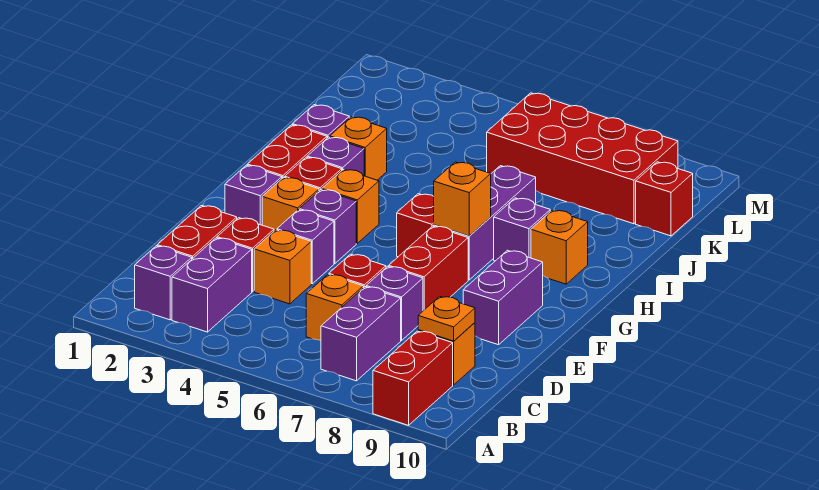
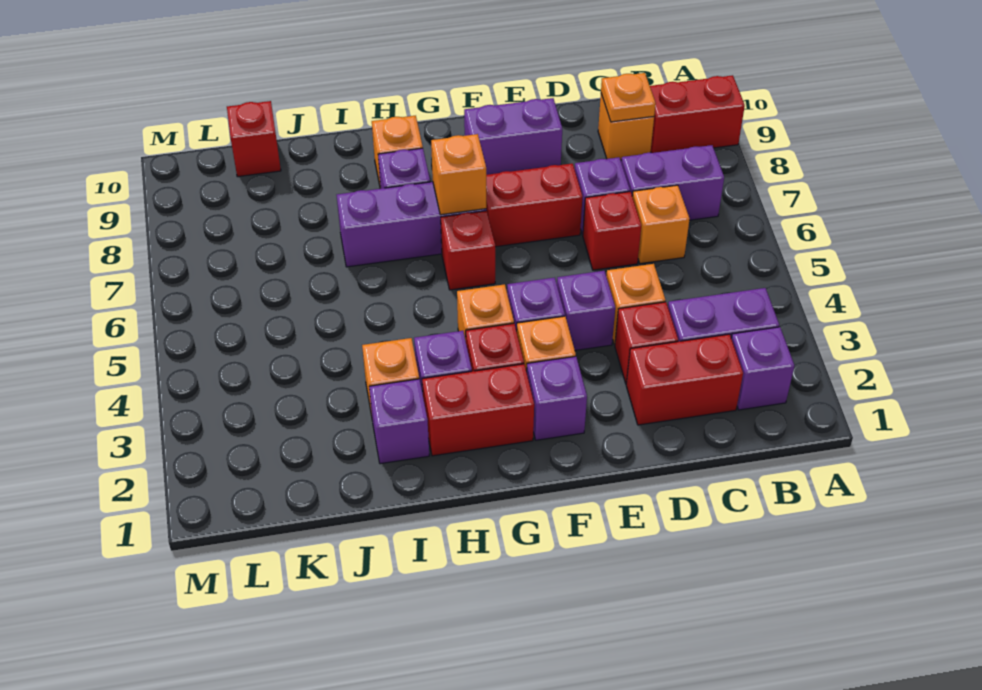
red 2x4 brick [487,93,678,224] -> none

